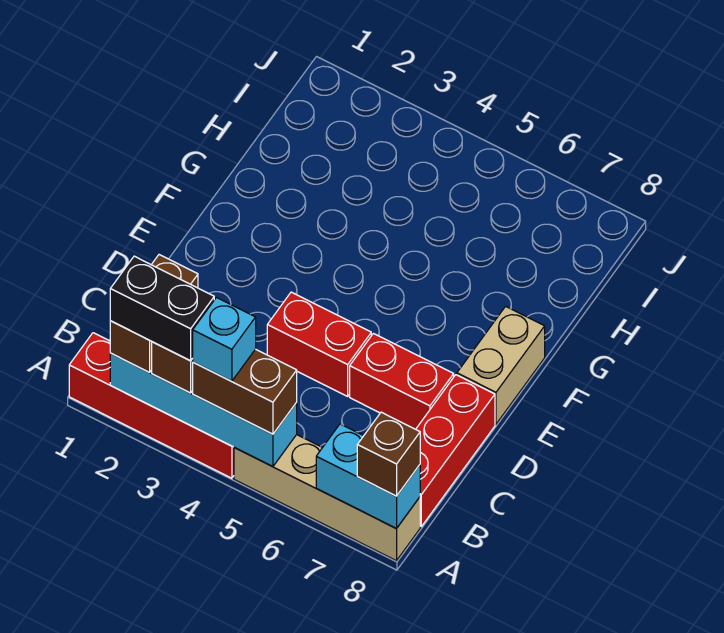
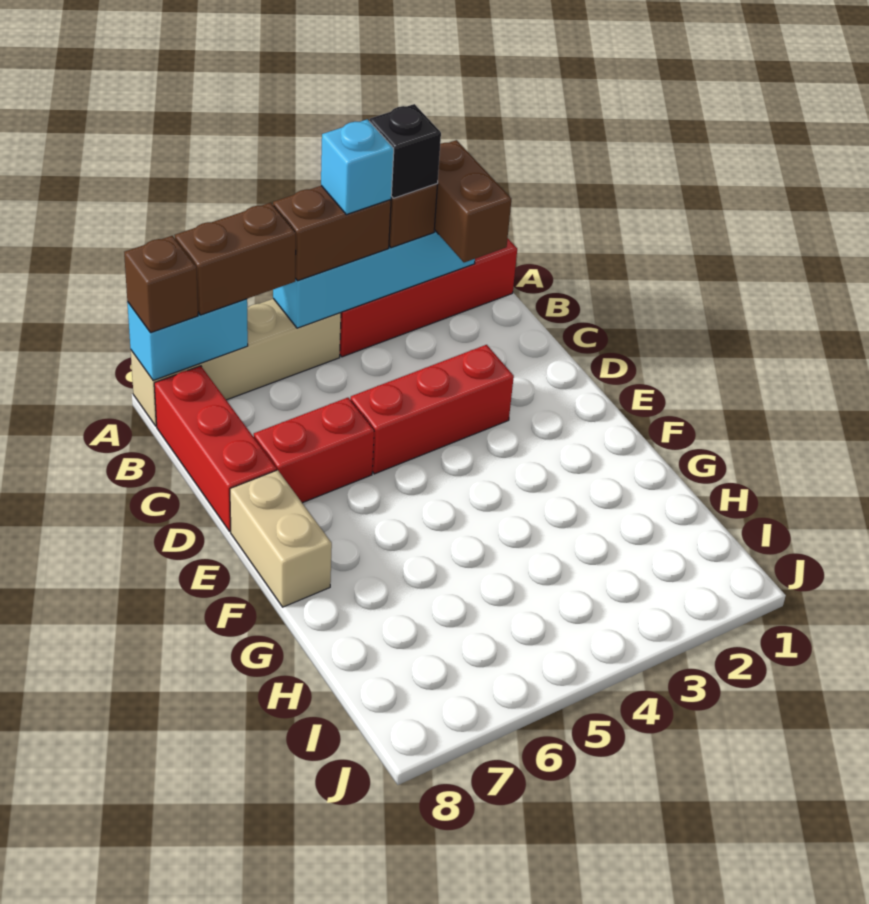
black 1x2 brick [110,256,214,361] -> black 1x1 brick [370,104,441,198]
none -> brown 1x2 brick [175,203,296,315]
red 1x2 brick [267,292,371,396] -> red 1x3 brick [350,345,514,474]

